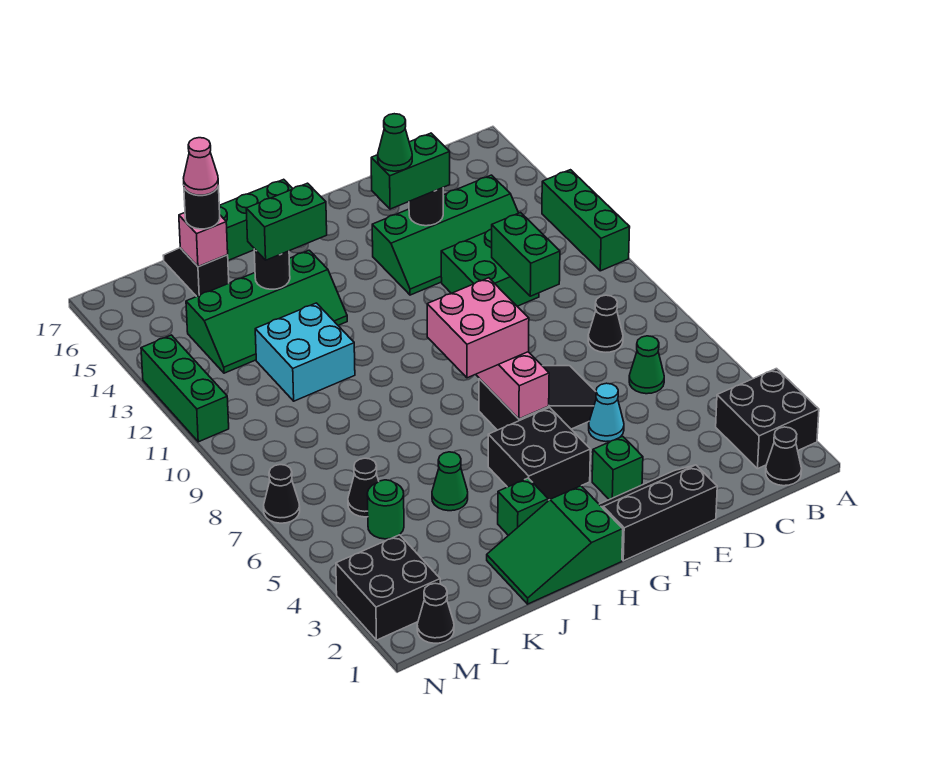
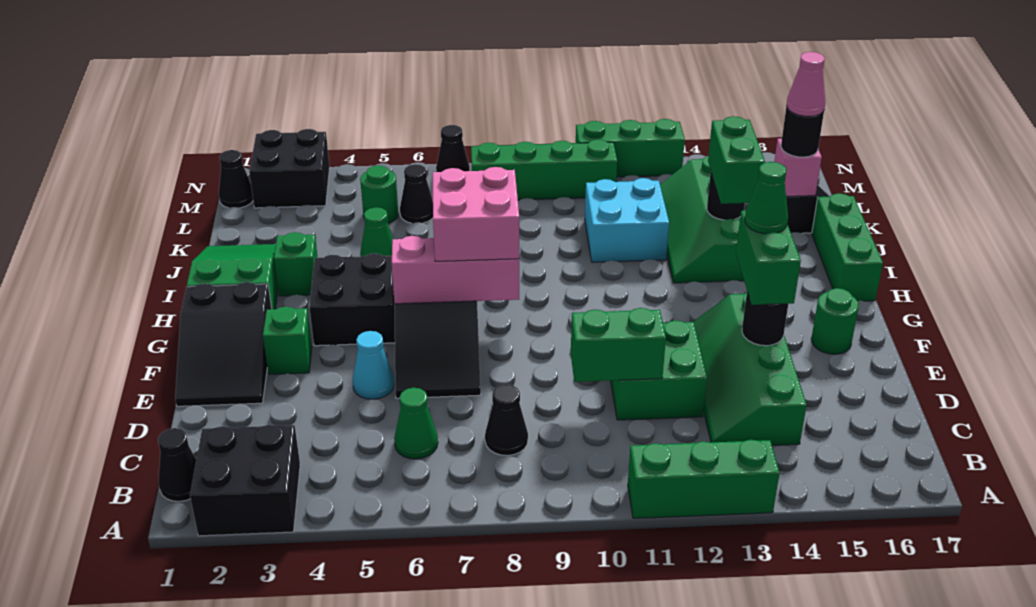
black 2x3 slope [599,465,717,561] -> black 2x3 slope turned to [175,282,272,406]
none -> green 1x1 round brick [811,288,859,354]
none -> green 1x4 brick [471,139,617,200]

